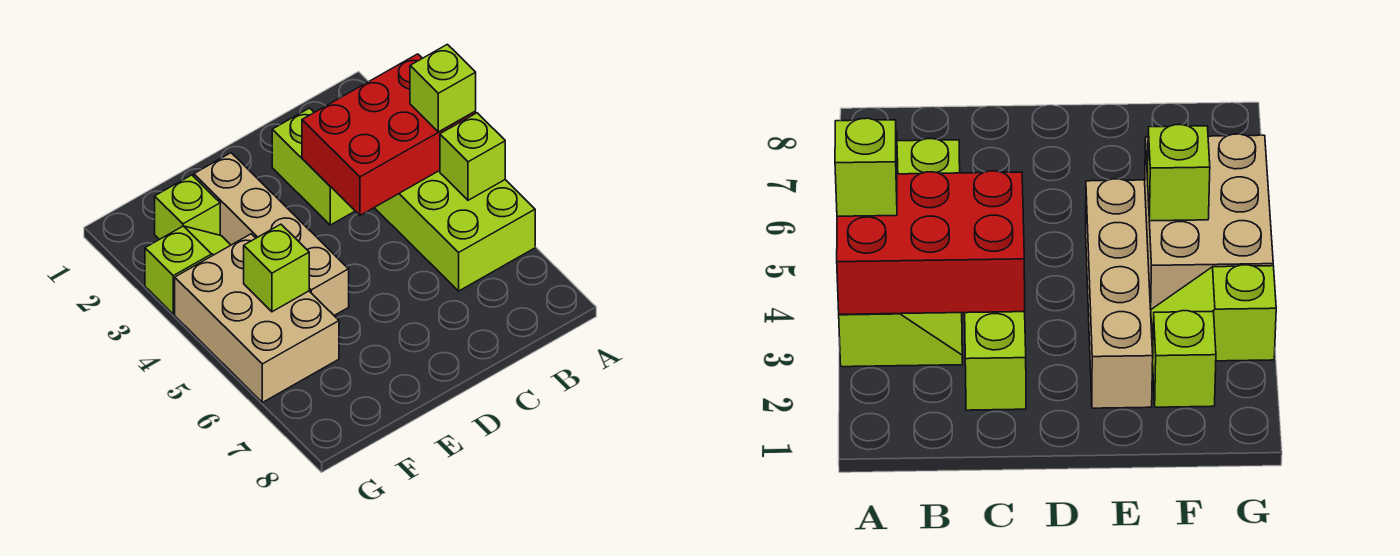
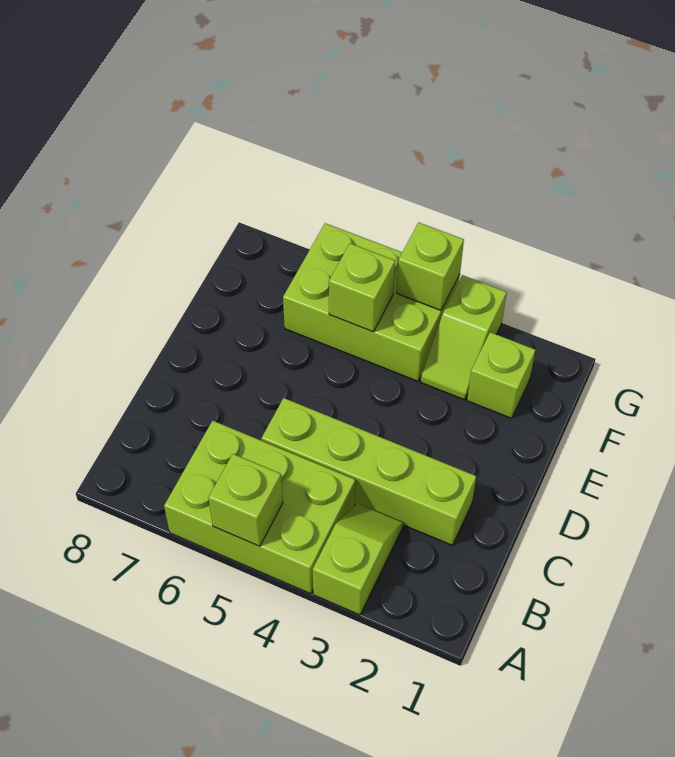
red 2x3 brick [302,54,476,215] -> none
lime 1x1 brick [410,44,476,132] -> lime 1x1 brick moved to [397,222,464,310]
lime 1x2 brick [272,108,355,225] -> lime 1x4 brick [261,398,476,545]
tan 1x4 brick [194,153,349,315] -> none
tan 2x3 brick [175,234,339,402] -> lime 2x3 brick [283,223,460,381]

